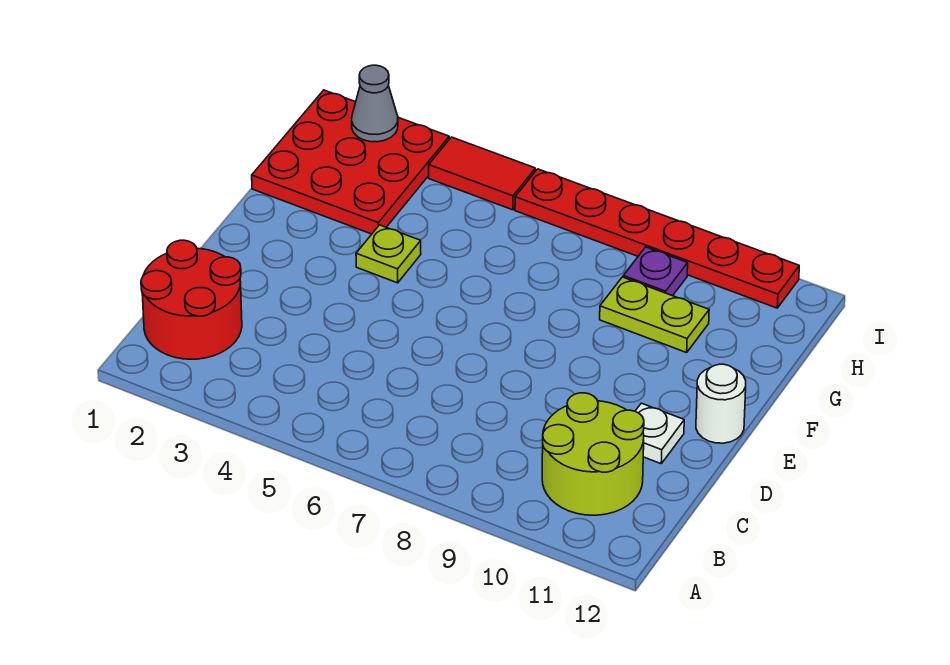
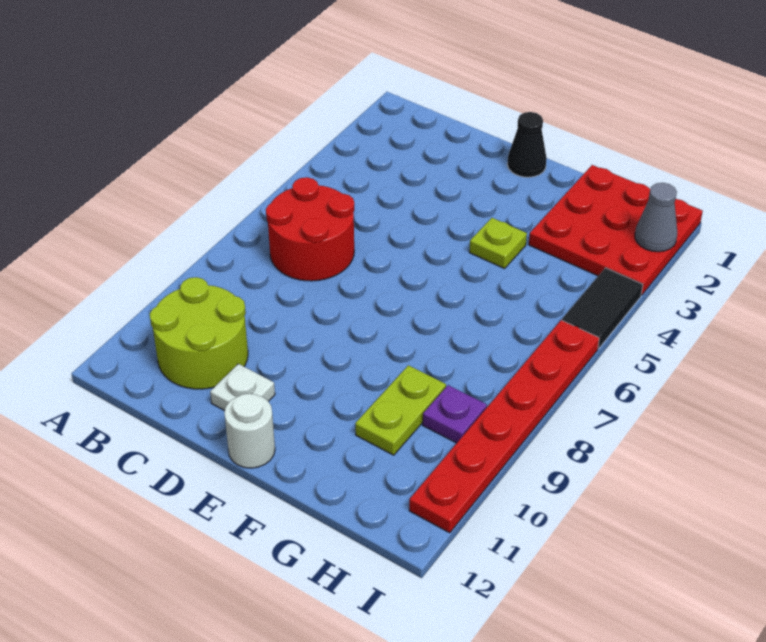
red 2x2 round brick [141,240,242,359] -> red 2x2 round brick moved to [266,177,354,281]
none -> black 1x1 cone [507,112,547,177]
red 1x2 tile [429,137,535,210] -> black 1x2 tile [562,268,643,349]

